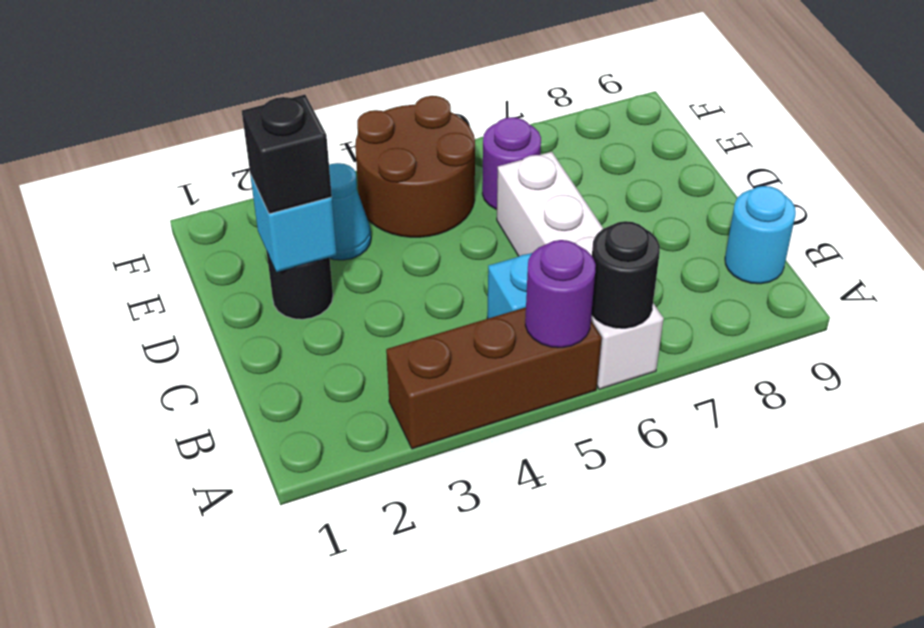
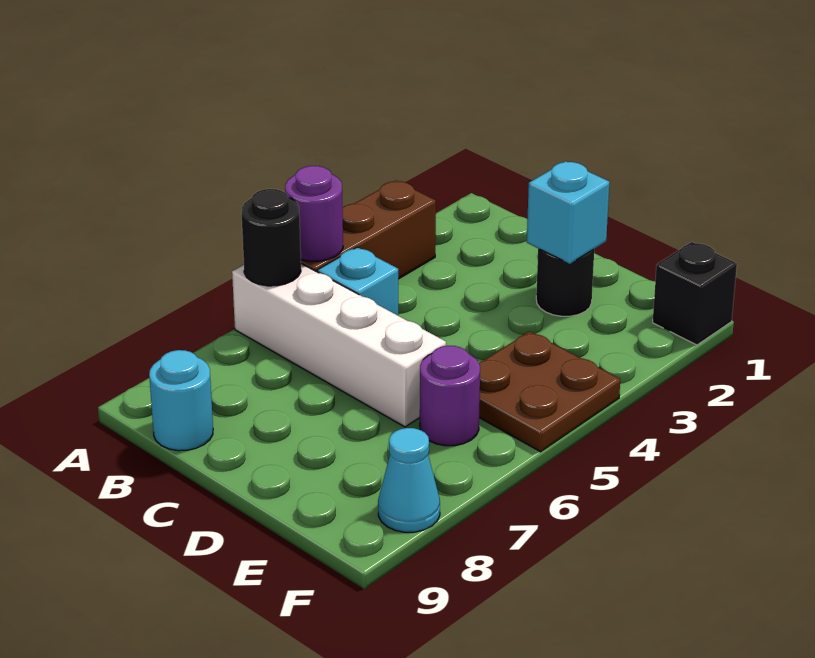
black 1x1 brick [242,95,332,214] -> black 1x1 brick moved to [653,242,737,345]
cyan 1x1 cone [329,163,371,260] -> cyan 1x1 cone moved to [378,428,440,532]
brown 2x2 round brick [355,96,475,237] -> brown 2x2 plate [479,331,620,452]

